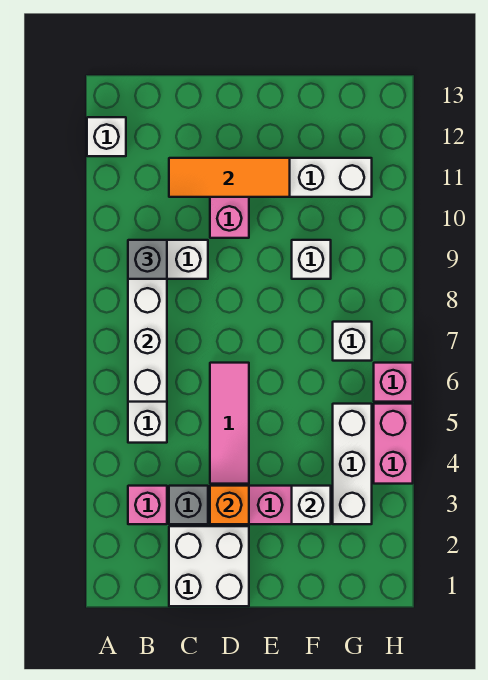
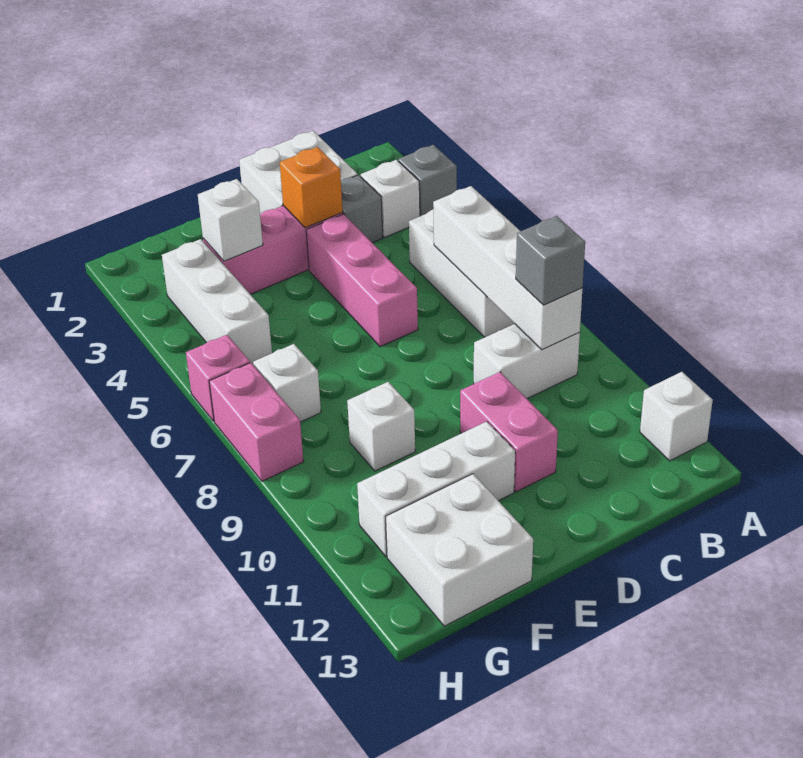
none -> grey 1x1 brick [398,145,457,216]
pink 1x1 brick [128,486,167,524] -> white 1x1 brick [361,160,420,237]
orange 1x3 tile [169,158,290,197] -> none
pink 1x3 tile [210,363,249,484] -> pink 1x3 brick [306,214,418,347]
none -> white 2x2 brick [386,474,533,626]
pink 1x2 brick [374,404,413,484] -> pink 1x2 brick moved to [209,363,303,481]

